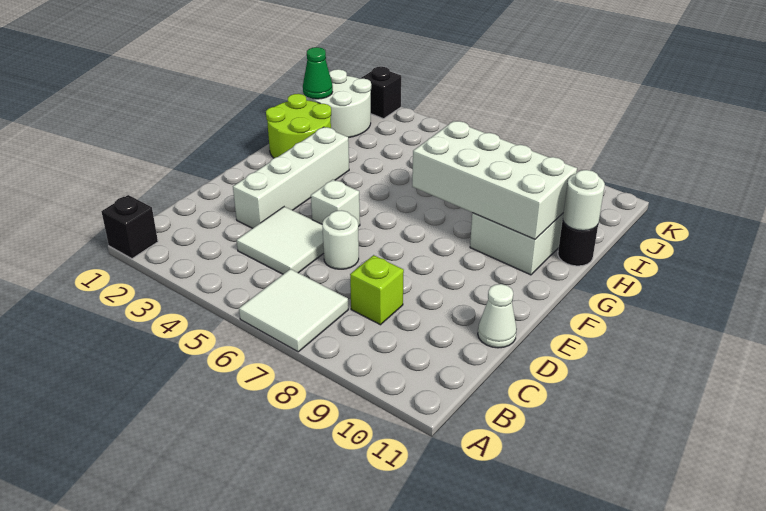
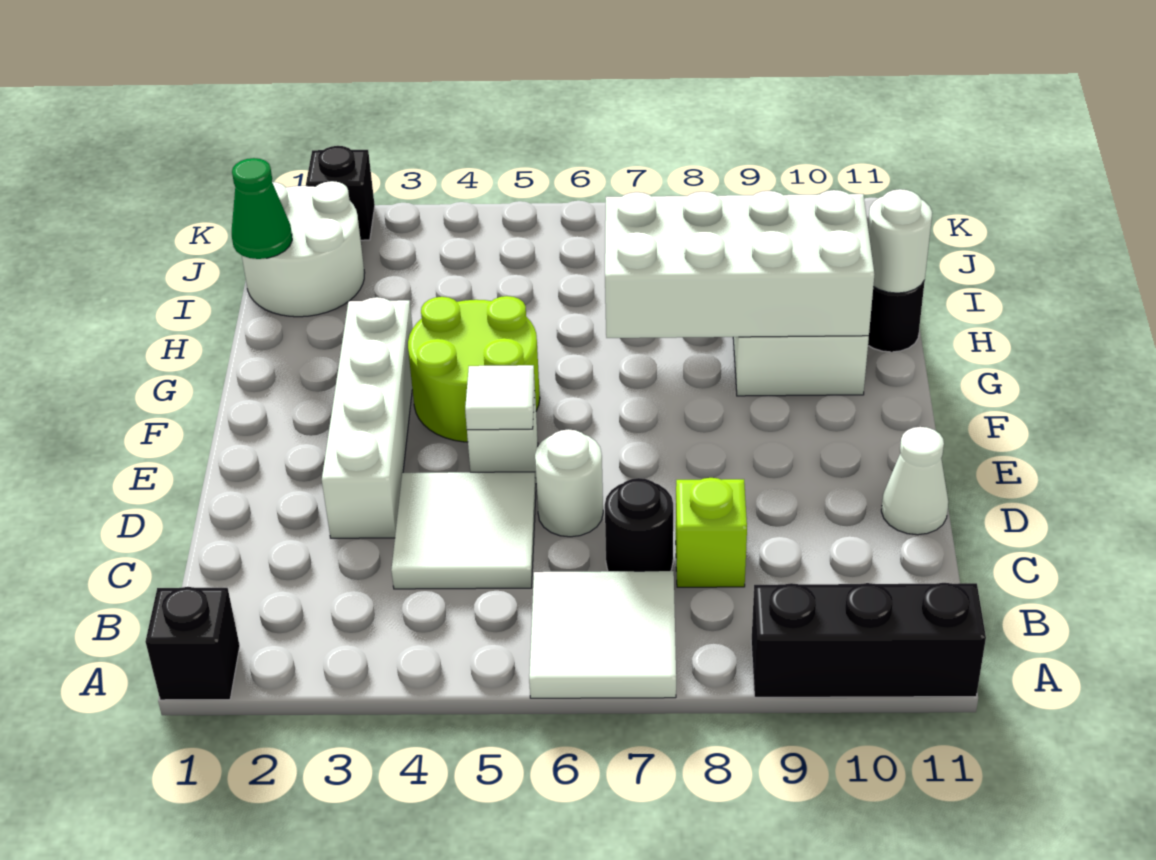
none -> black 1x3 brick [751,583,986,697]
none -> black 1x1 round brick [605,478,673,571]
none -> white 1x1 tile [465,365,535,430]
lime 2x2 round brick [266,94,331,158] -> lime 2x2 round brick moved to [408,296,540,442]

